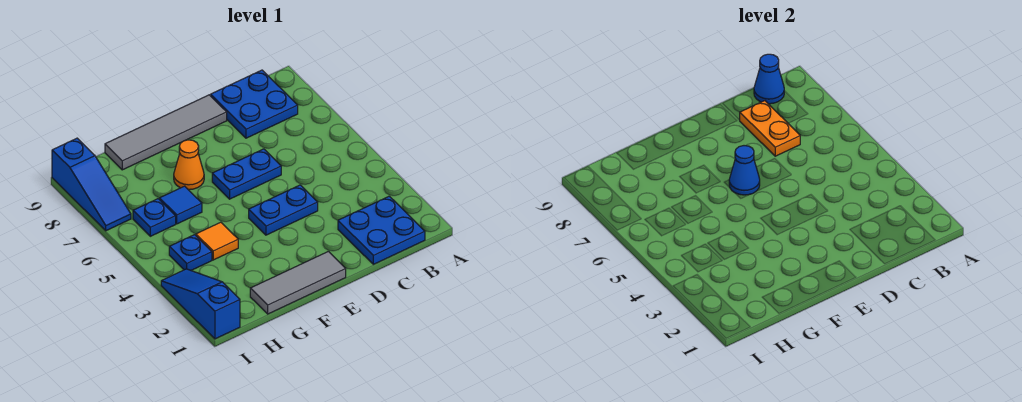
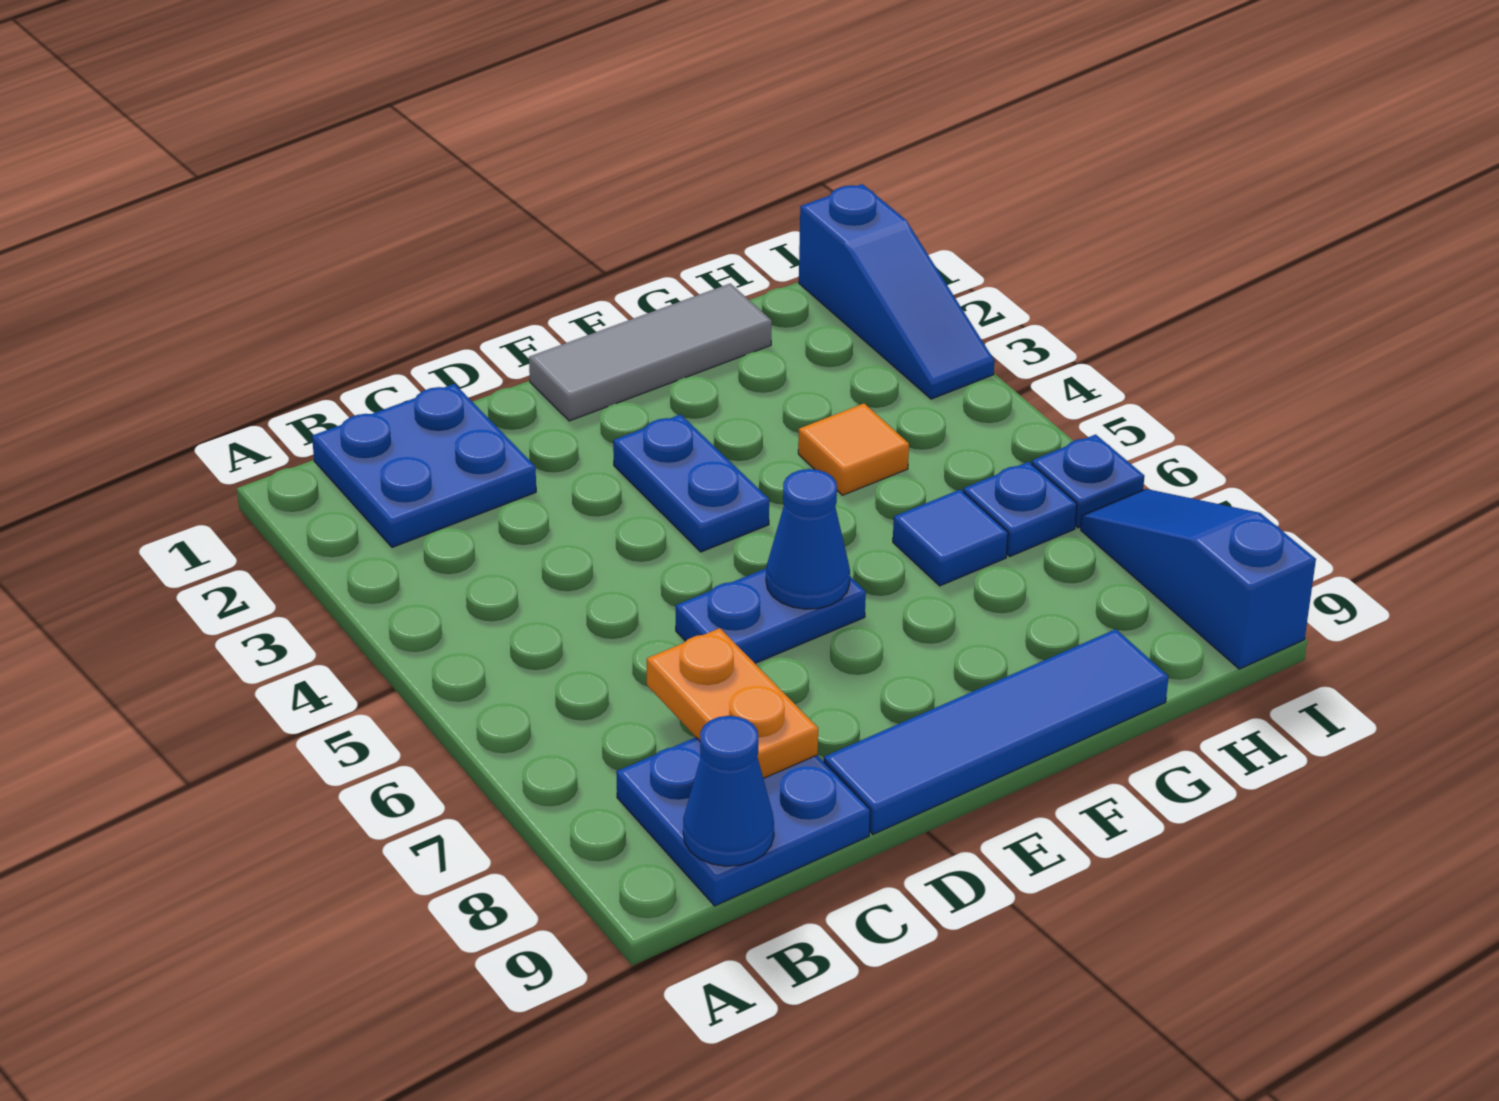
blue 1x2 plate [249,185,318,235] -> blue 1x2 plate turned to [613,414,769,552]
grey 1x4 tile [105,95,227,170] -> blue 1x4 tile [824,629,1169,834]
orange 1x1 cone [174,140,204,190] -> none
blue 1x1 plate [169,235,212,271] -> blue 1x1 plate moved to [1032,434,1144,528]

